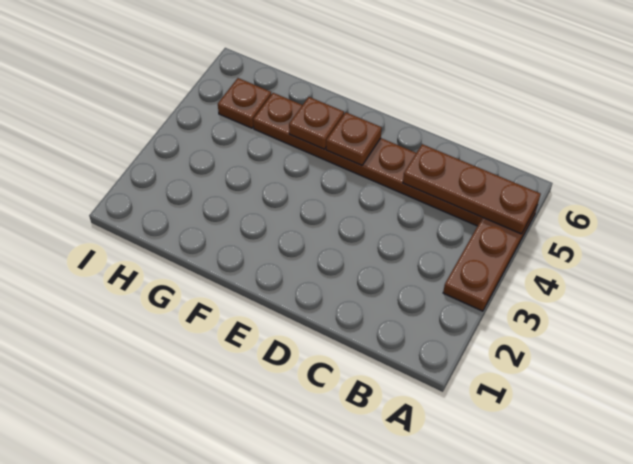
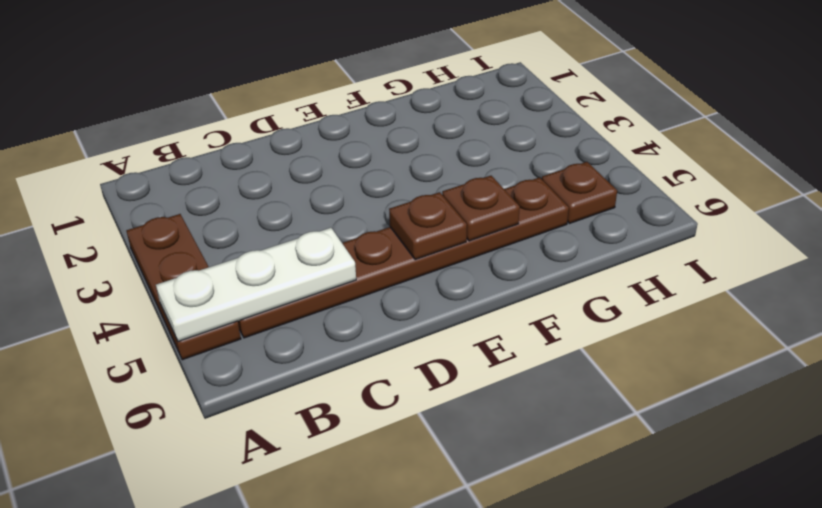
brown 1x3 plate [403,144,540,234] -> white 1x3 plate [156,228,356,342]

